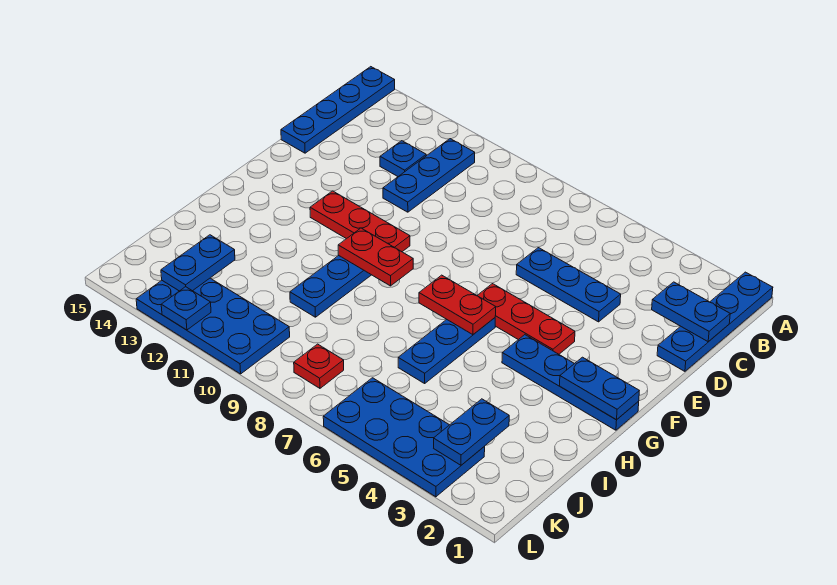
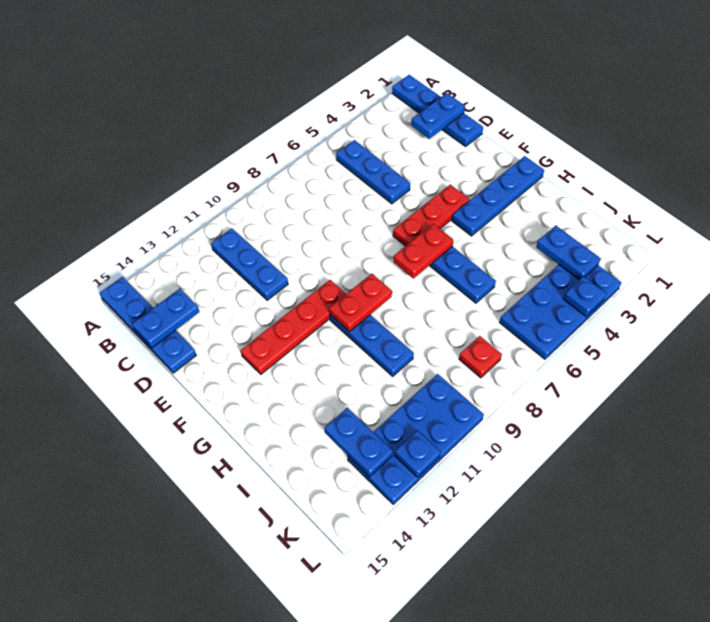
blue 1x1 plate [380,141,427,177] -> blue 1x1 plate moved to [564,276,606,316]
blue 1x3 plate [516,248,621,322] -> blue 1x3 plate turned to [336,140,410,204]
red 1x3 plate [310,191,410,252] -> red 1x4 plate [241,280,346,374]
blue 1x2 plate [560,357,639,420] -> blue 1x2 plate moved to [132,289,199,348]

